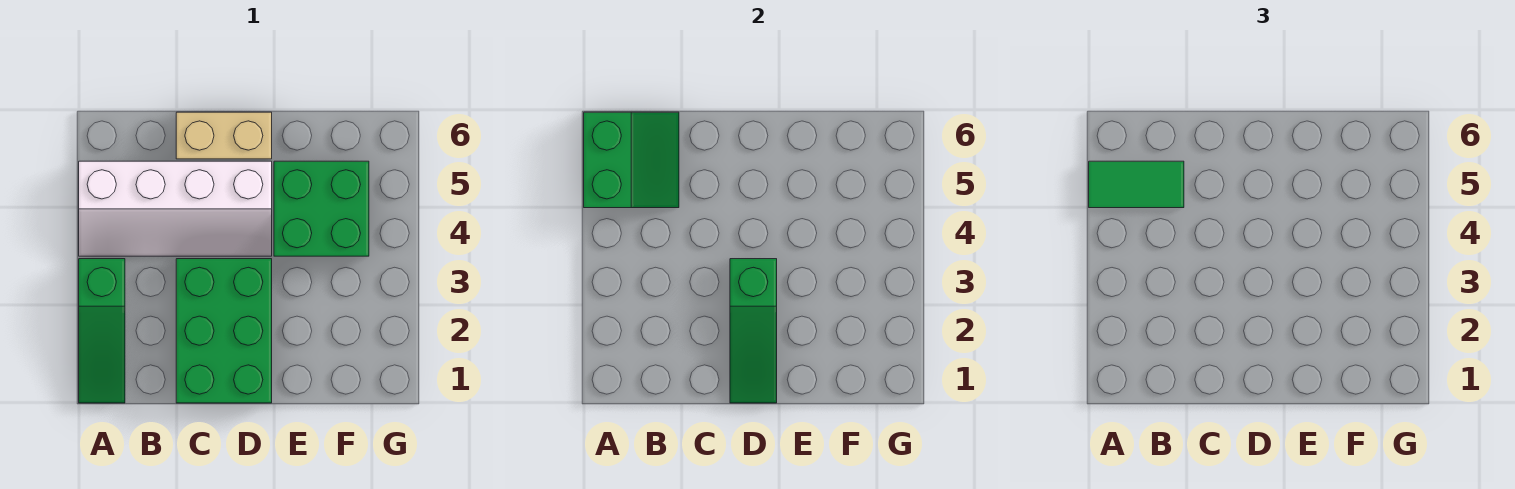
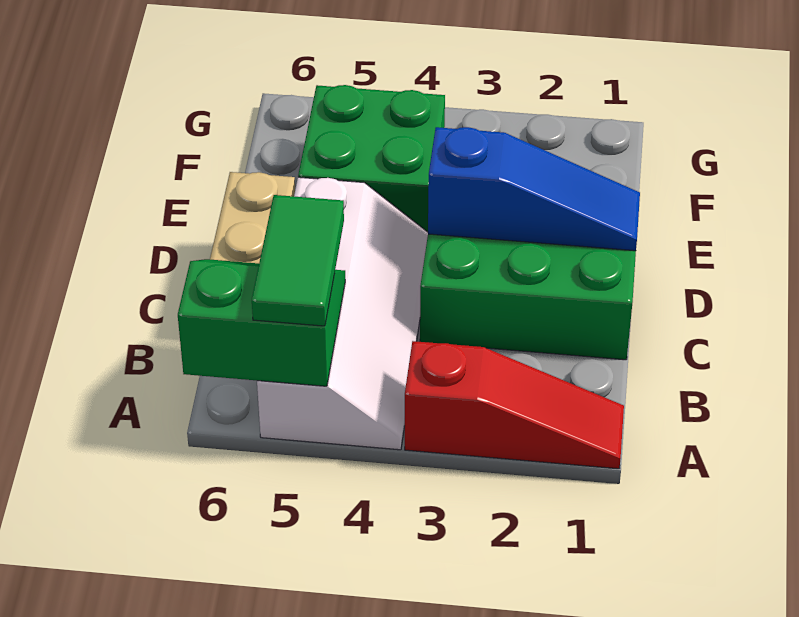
green 1x3 slope [79,259,125,403] -> red 1x3 slope [405,341,624,469]
green 1x3 slope [730,259,777,403] -> blue 1x3 slope [428,127,640,251]

